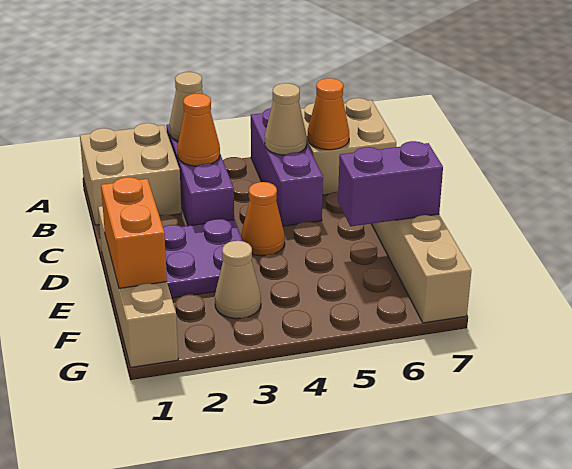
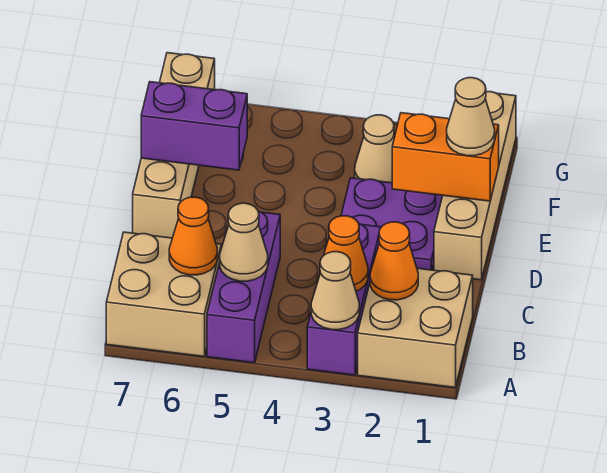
orange 1x1 cone [241,182,285,256] -> orange 1x1 cone moved to [370,222,418,300]
orange 1x2 brick [101,177,167,288] -> orange 1x2 brick turned to [392,113,499,201]
none -> tan 1x1 cone [447,78,495,156]

